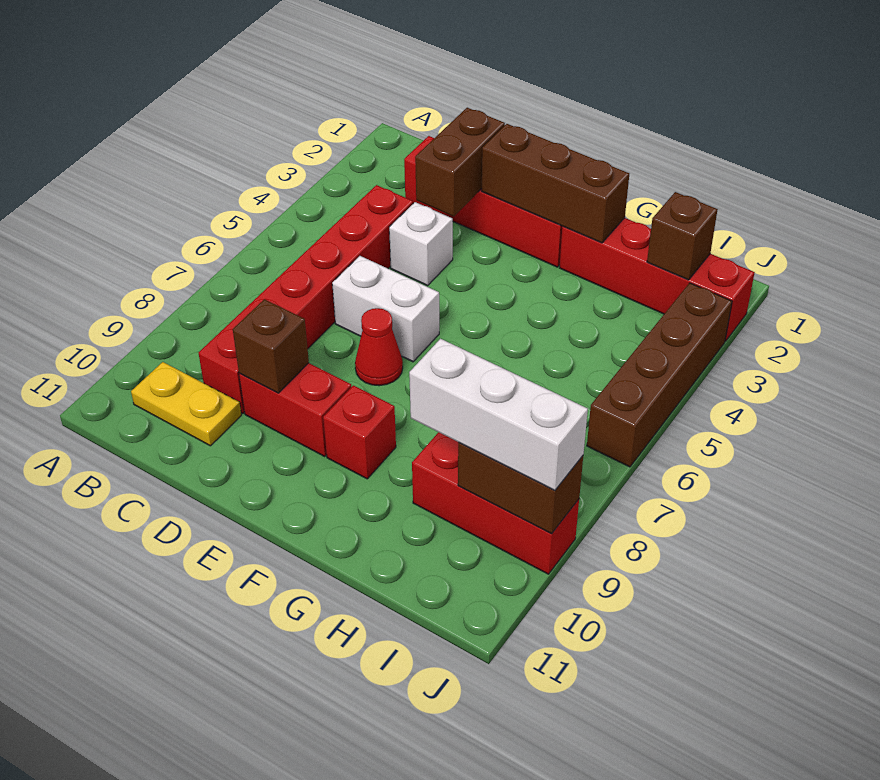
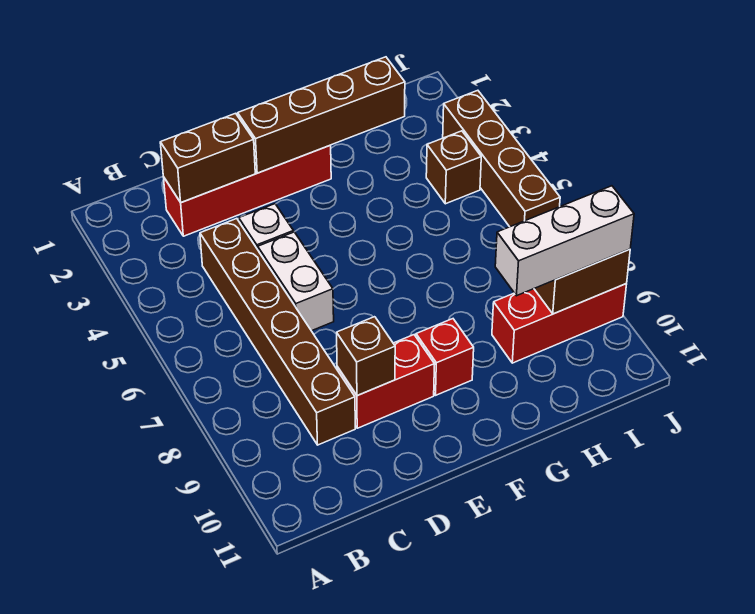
yellow 1x2 plate [131,362,241,446] -> none
red 1x6 brick [199,185,413,413] -> brown 1x6 brick [200,219,355,445]
brown 1x2 brick [415,108,505,216] -> brown 1x2 brick turned to [160,113,255,203]
white 1x2 brick [332,256,439,362] -> white 1x2 brick turned to [258,232,334,331]
brown 1x3 brick [482,124,629,243] -> brown 1x4 brick [238,57,405,173]
red 1x1 cone [355,308,403,386] -> none
red 1x4 brick [560,218,755,341] -> none
brown 1x1 brick [647,192,718,280] -> brown 1x1 brick moved to [426,131,481,204]

